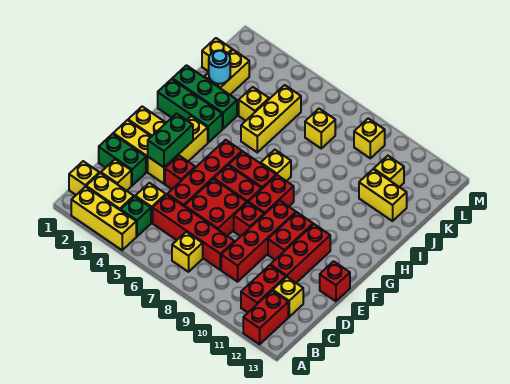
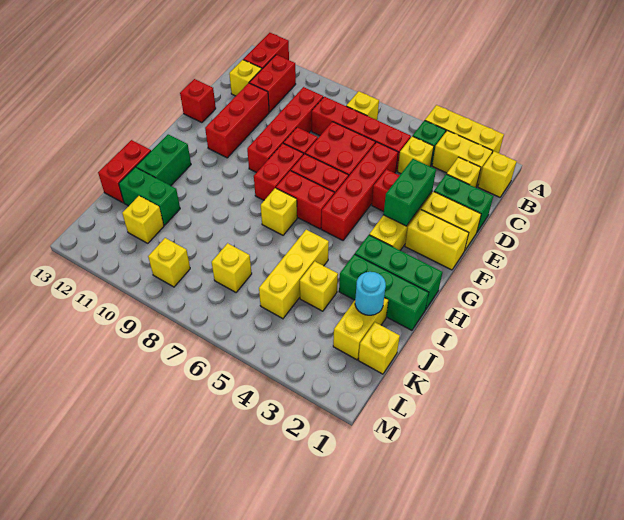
red 1x2 brick [268,212,313,260] -> red 1x2 brick moved to [98,140,151,203]
none -> green 1x2 brick [136,134,191,186]
yellow 1x2 brick [359,169,407,221] -> green 1x2 brick [119,167,180,225]

